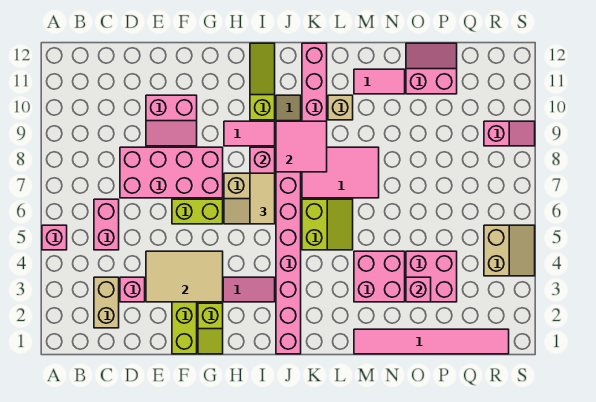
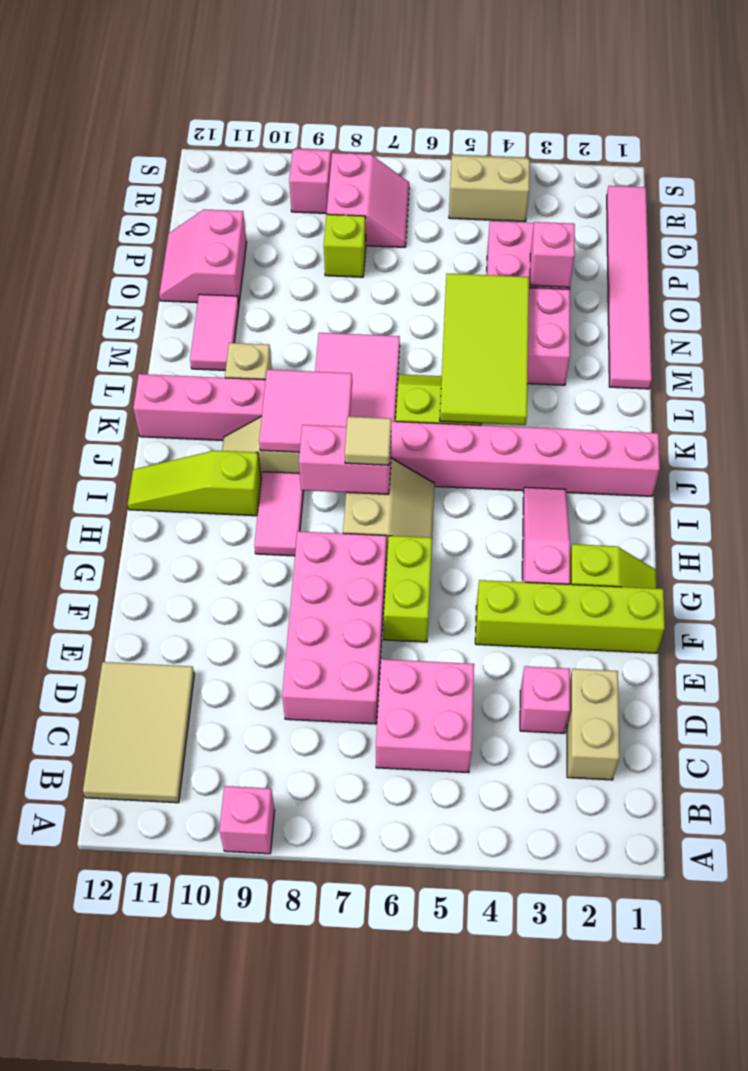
pink 1x1 brick [42,225,67,250] -> pink 1x1 brick moved to [219,786,275,854]
tan 1x2 brick [94,277,119,328] -> tan 1x2 brick turned to [567,669,619,780]
pink 1x2 brick [94,199,119,250] -> pink 2x2 brick [376,659,474,773]
tan 2x3 tile [146,251,223,302] -> tan 2x3 tile moved to [83,662,194,803]
pink 2x2 slope [146,95,197,146] -> pink 2x2 slope moved to [327,153,409,247]
tan 1x2 tile [250,173,275,224] -> tan 1x1 tile [345,417,391,465]
none -> lime 2x4 tile [440,273,529,425]
none -> lime 1x1 brick [324,214,366,277]

